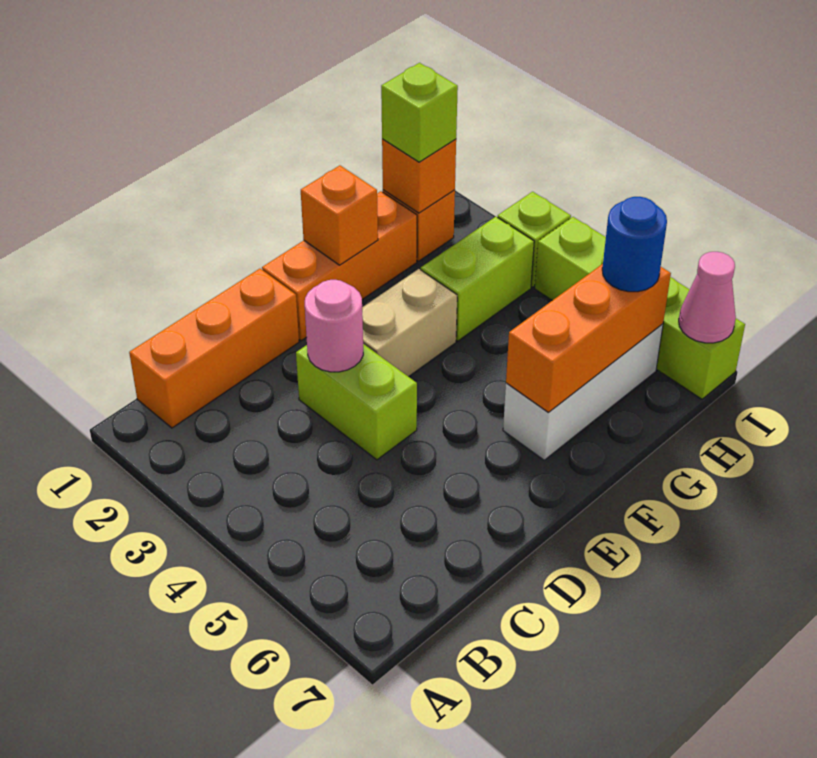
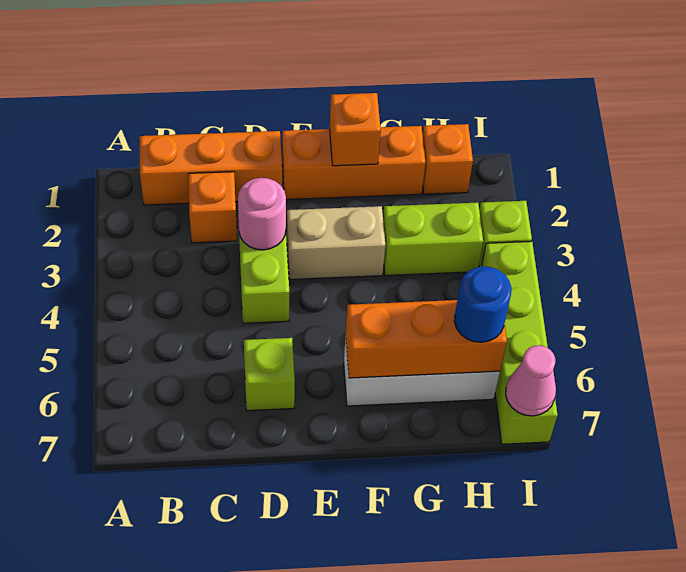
orange 1x1 brick [382,139,456,213] -> orange 1x1 brick moved to [188,172,237,243]
lime 1x1 brick [381,63,458,162] -> lime 1x1 brick moved to [244,338,295,411]

